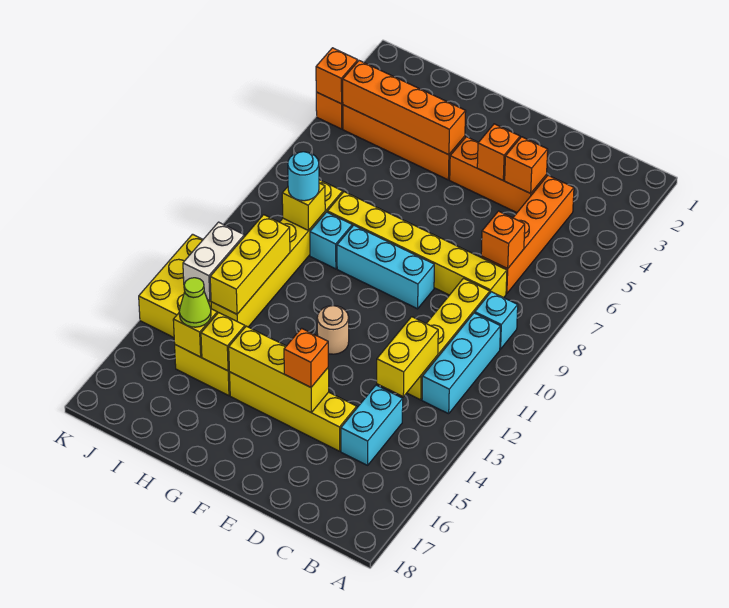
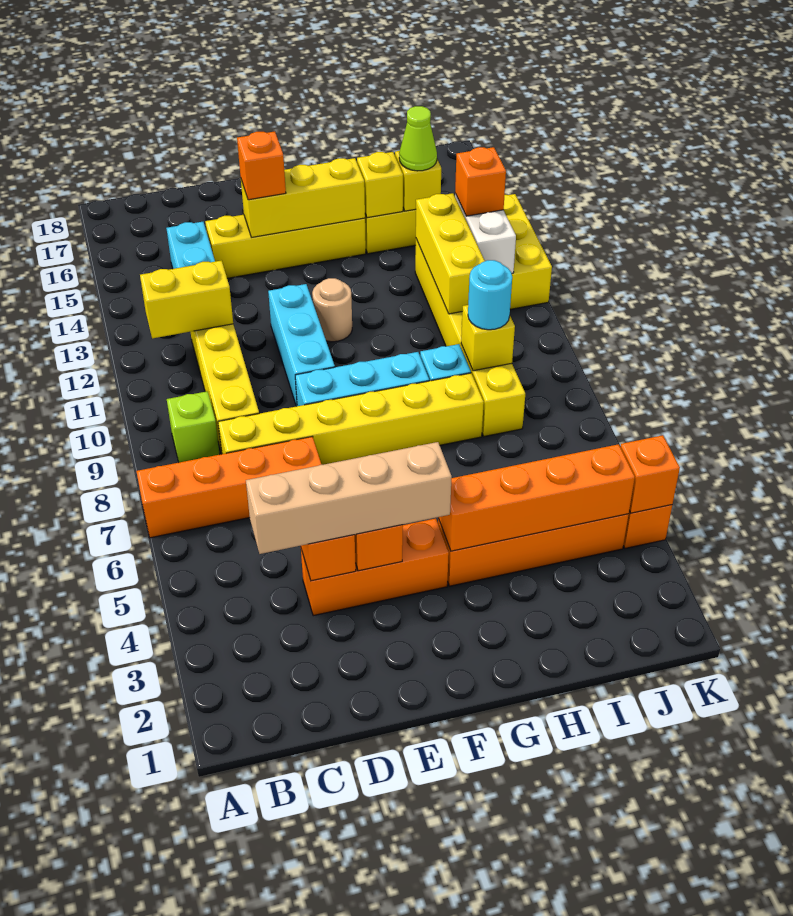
cyan 1x1 brick [475,292,518,349] -> lime 1x1 brick [167,391,220,462]
cyan 1x3 brick [422,313,501,414] -> cyan 1x3 brick moved to [268,284,335,406]
orange 1x4 brick [481,175,574,294] -> orange 1x4 brick turned to [136,437,322,538]
none -> tan 1x4 brick [246,442,452,554]
orange 1x1 brick [481,211,525,269] -> orange 1x1 brick moved to [455,147,506,216]
yellow 1x2 brick [377,317,438,397] -> yellow 1x2 brick turned to [140,261,233,338]

